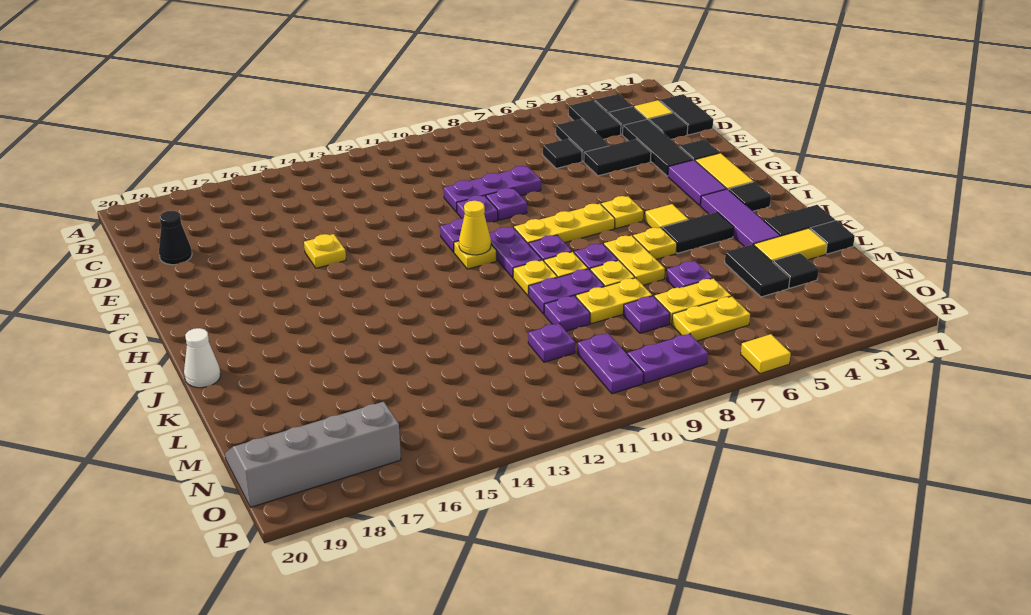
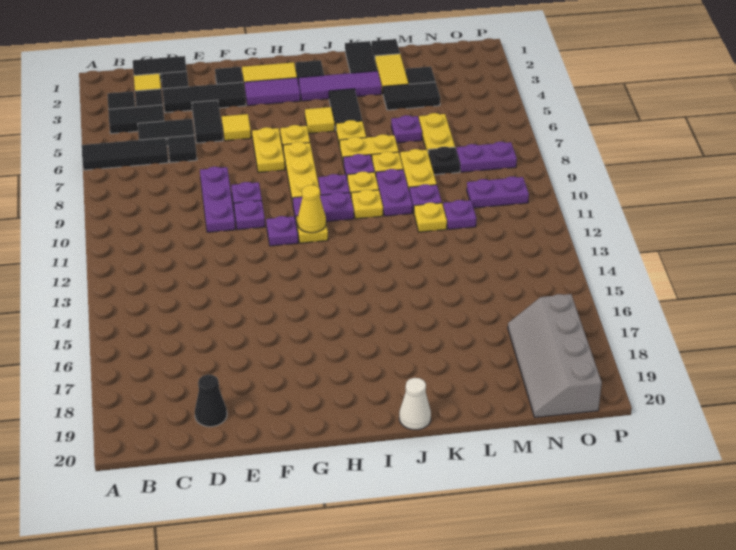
none -> black 1x3 tile [82,138,168,170]
yellow 1x1 plate [304,234,346,268] -> yellow 1x1 plate moved to [414,203,447,232]
purple 1x1 plate [623,296,670,333] -> black 1x1 plate [428,147,460,175]
yellow 1x2 plate [672,296,750,341] -> yellow 1x2 plate moved to [252,127,285,172]
purple 1x2 plate [627,334,708,383] -> purple 1x2 plate turned to [456,142,517,172]
yellow 1x1 tile [741,334,791,374] -> yellow 1x1 tile moved to [222,114,251,141]

